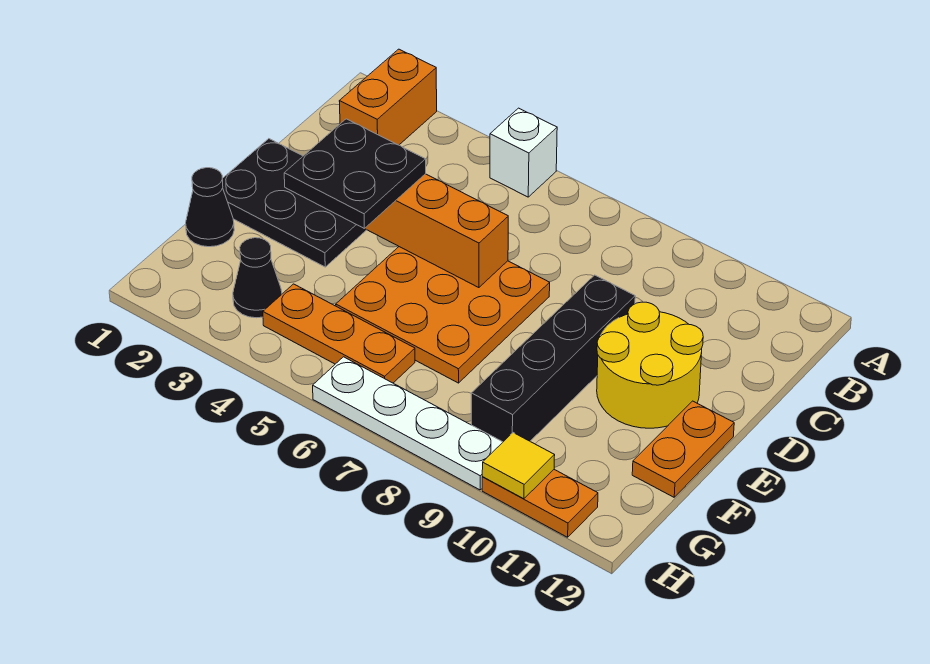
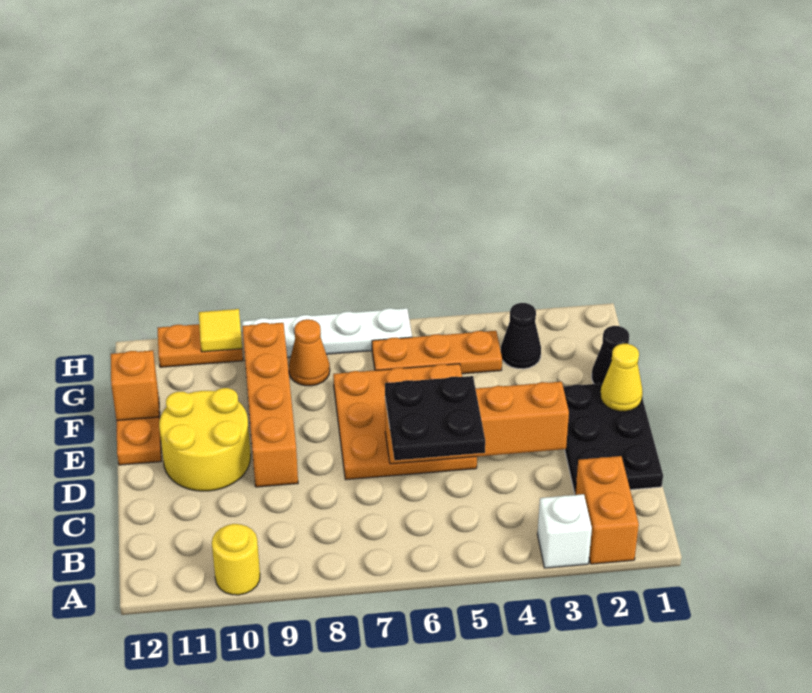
white 1x1 brick [490,108,557,197] -> white 1x1 brick moved to [537,494,592,568]
none -> yellow 1x1 round brick [212,524,260,595]
black 2x3 plate [222,139,366,267] -> black 2x3 plate turned to [563,383,663,493]
black 2x2 plate [284,119,426,229] -> black 2x2 plate moved to [385,376,485,460]
black 1x4 brick [471,275,635,442] -> orange 1x4 brick [243,323,298,487]
none -> yellow 1x1 cone [601,344,643,411]
none -> orange 1x1 brick [111,351,159,421]
none -> orange 1x1 cone [289,319,330,386]

